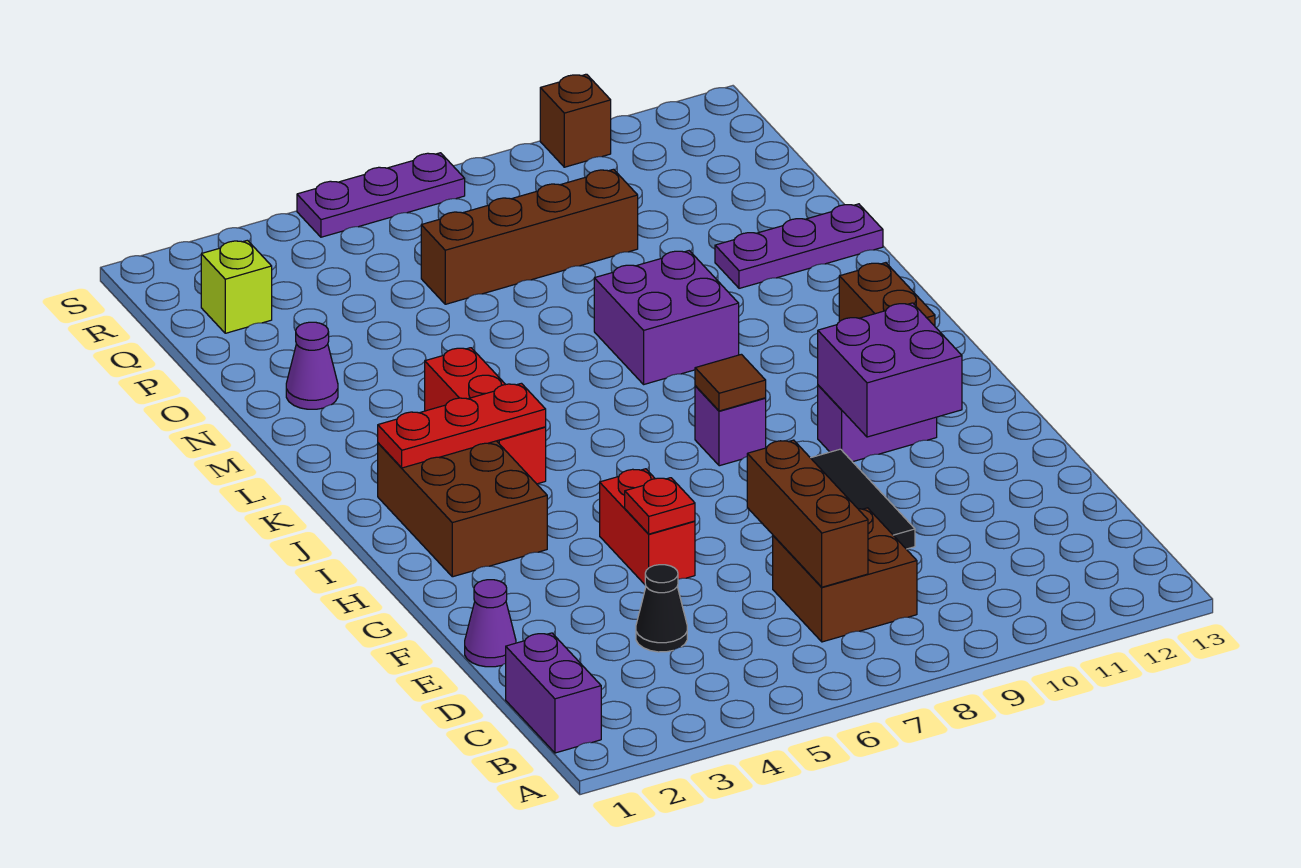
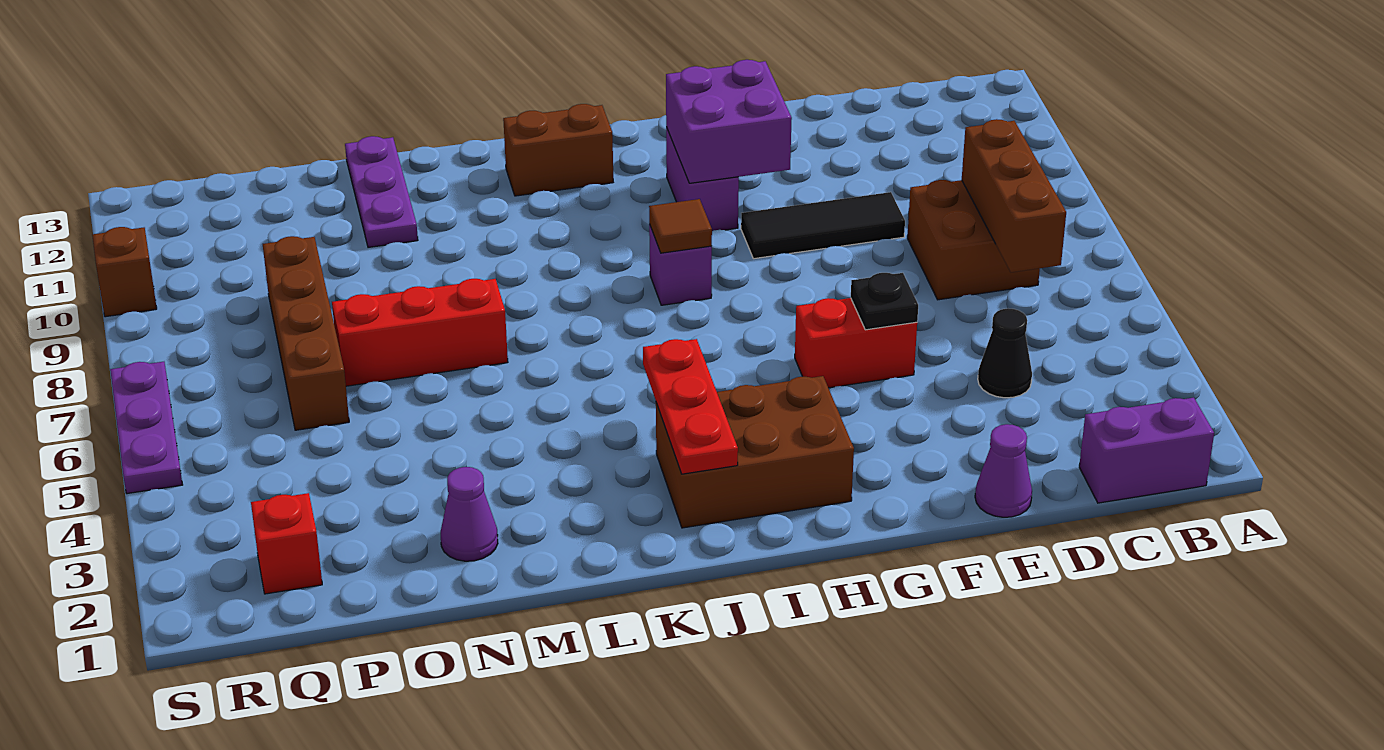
brown 1x3 brick [747,440,868,587] -> brown 1x3 brick turned to [962,119,1066,272]
red 1x1 plate [625,478,695,534] -> black 1x1 plate [851,273,918,330]
red 1x3 brick [425,348,546,484] -> red 1x3 brick moved to [332,279,508,386]
purple 2x2 brick [594,251,739,384] -> none
lime 1x1 brick [201,240,272,333] -> red 1x1 brick [251,493,322,594]

